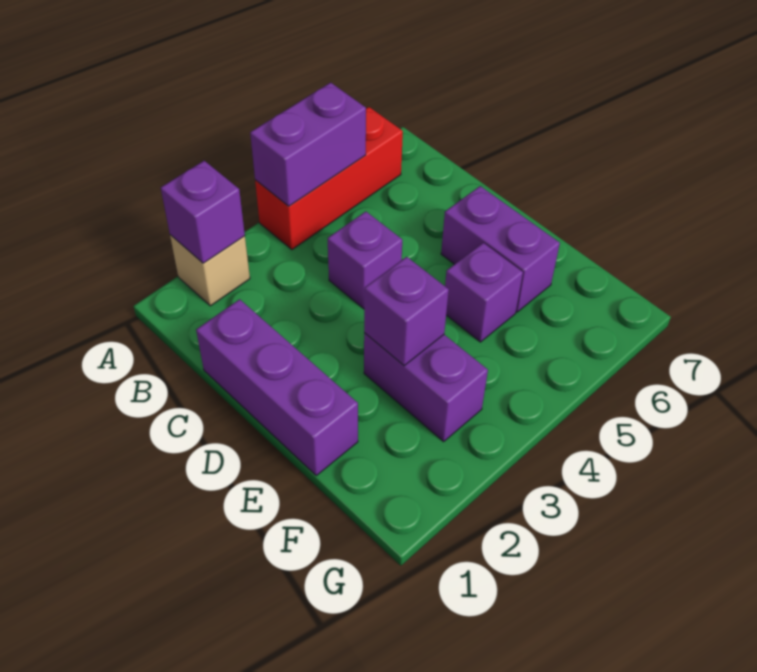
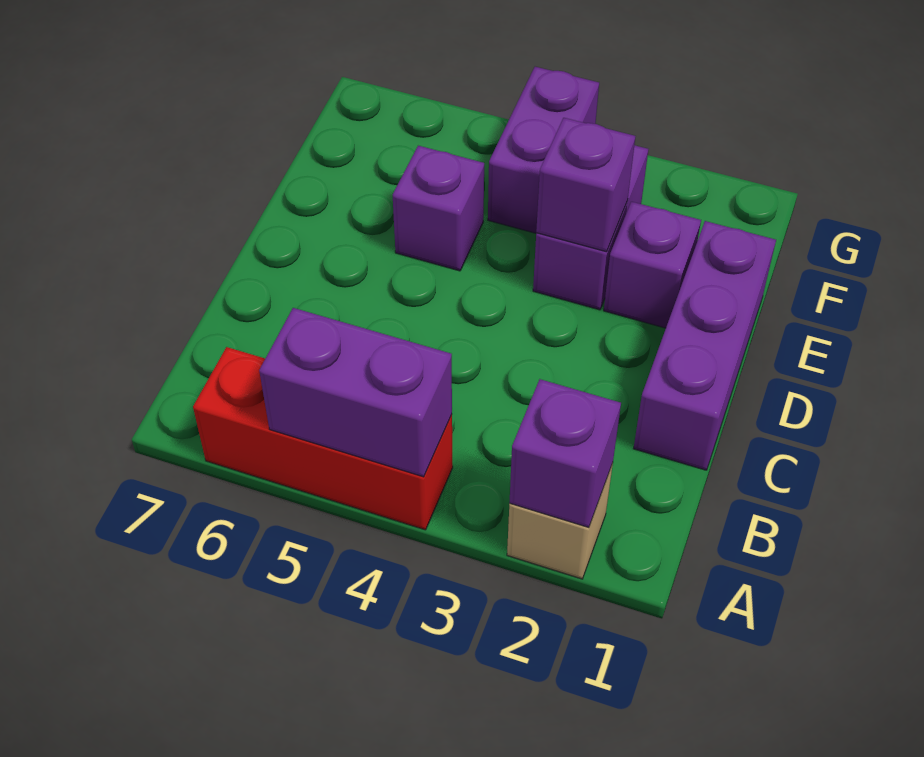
purple 1x1 brick [328,211,402,309] -> purple 1x1 brick moved to [604,202,701,328]
purple 1x2 brick [441,186,560,312] -> purple 1x2 brick moved to [488,67,599,233]

